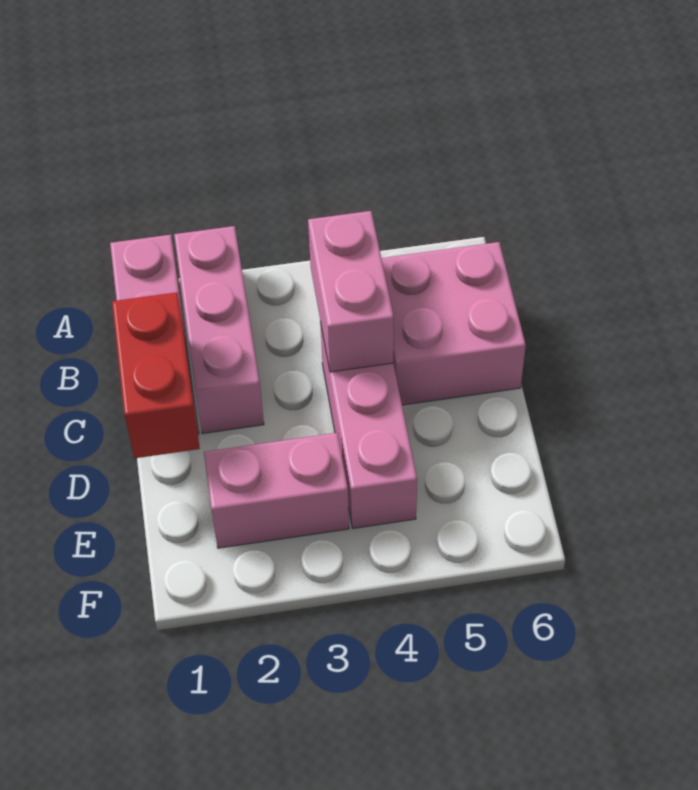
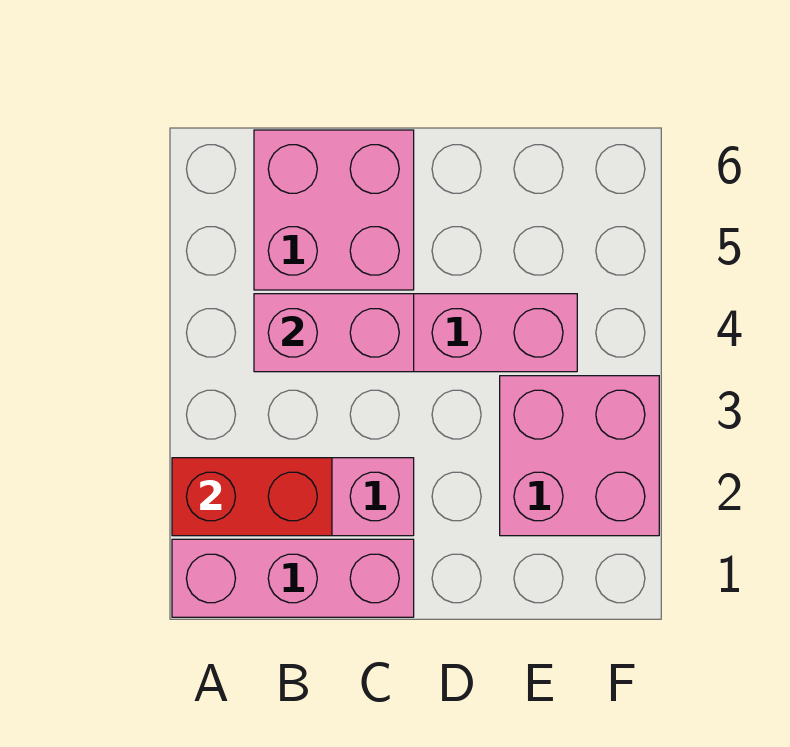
red 1x2 brick [112,292,200,458] -> red 1x2 brick moved to [172,458,332,536]
pink 1x2 brick [204,433,349,548] -> pink 2x2 brick [500,376,659,536]

